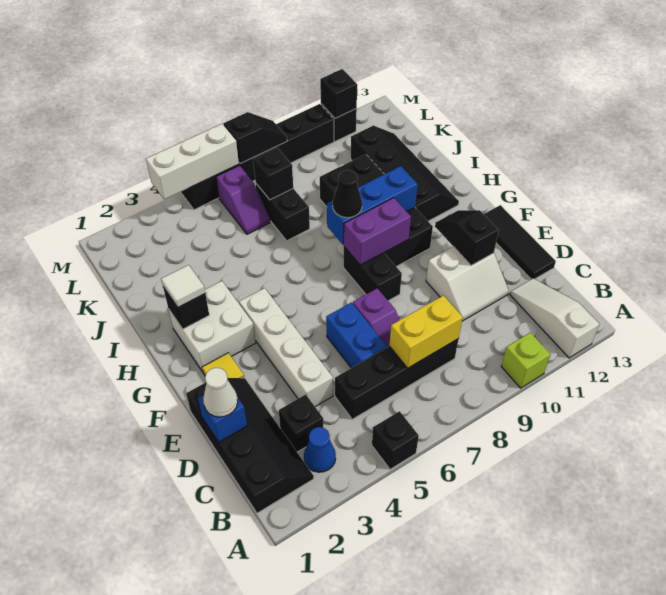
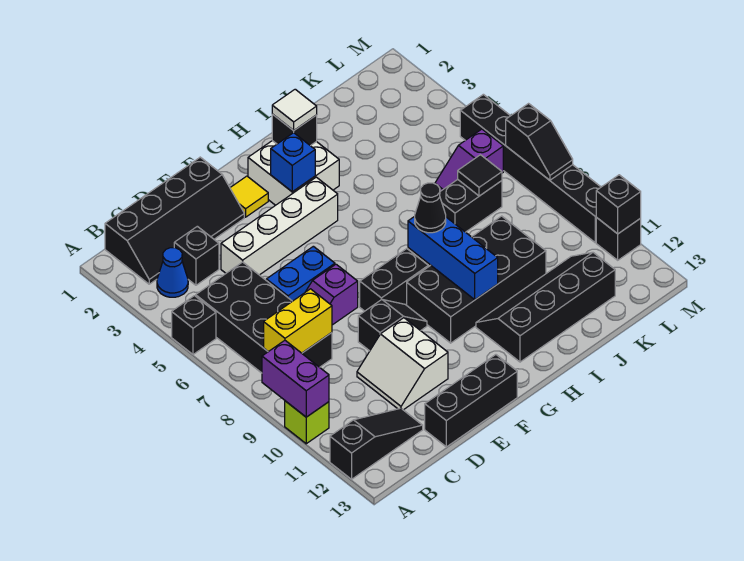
white 1x3 slope [510,279,599,358] -> black 1x3 slope [330,408,423,479]
black 1x4 brick [335,339,459,419] -> black 2x4 brick [196,262,332,373]
yellow 1x2 brick [389,295,463,368] -> yellow 1x2 brick turned to [264,289,332,353]
blue 1x1 brick [198,395,247,442] -> blue 1x1 brick moved to [271,133,315,192]
white 1x1 cone [203,368,238,417] -> none
black 1x3 tile [484,205,556,279] -> black 1x3 brick [425,355,517,447]
black 1x2 slope [435,210,499,265] -> black 1x2 slope moved to [358,299,427,351]
purple 1x2 brick [344,198,411,265] -> purple 1x2 brick moved to [262,340,329,417]
black 2x4 slope [351,126,459,221] -> black 2x4 slope turned to [476,252,615,362]
black 1x1 brick [253,148,293,200] -> black 1x1 tile [458,155,502,196]
white 1x3 brick [146,124,239,200] -> none

